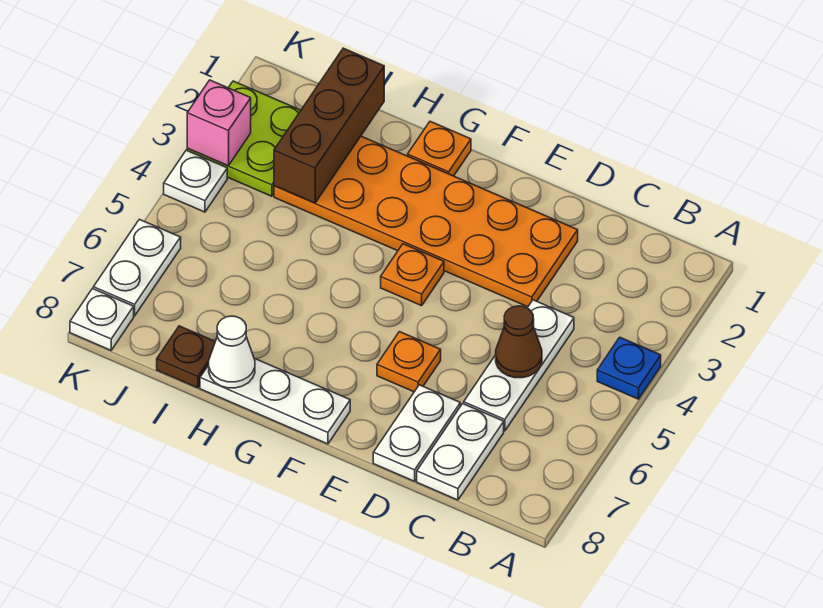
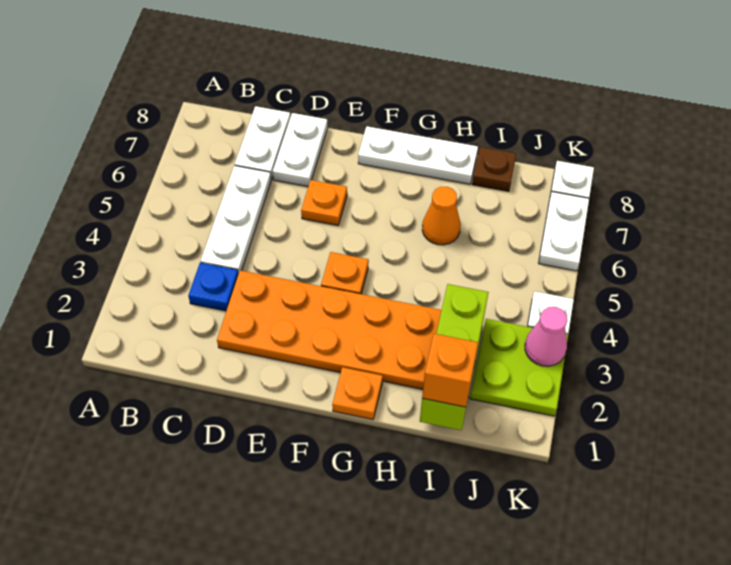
blue 1x1 plate [597,337,661,399] -> blue 1x1 plate moved to [188,263,239,311]
brown 1x1 cone [496,306,542,378] -> none
none -> orange 1x1 cone [422,187,461,245]
white 1x1 cone [209,316,255,388] -> none
brown 1x3 brick [274,48,384,203] -> lime 1x3 brick [420,284,489,430]
none -> orange 1x1 brick [422,334,478,407]
pink 1x1 brick [187,80,251,166] -> pink 1x1 cone [525,307,567,366]

